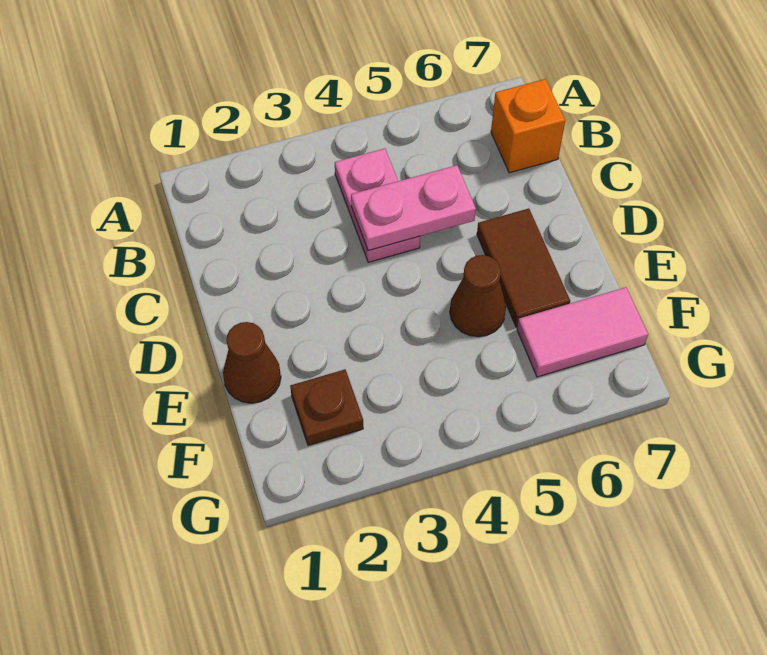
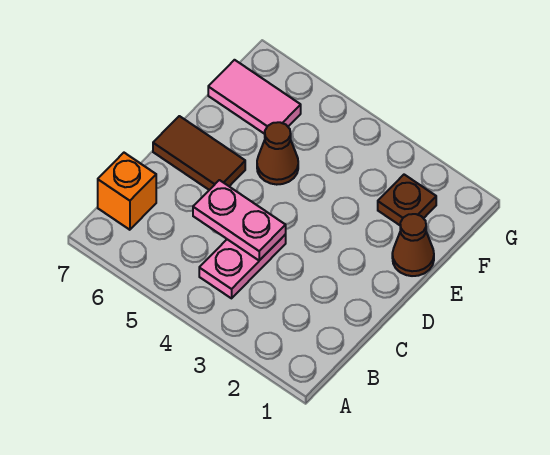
brown 1x2 tile [477,209,570,327] -> brown 1x2 tile turned to [153,116,245,190]

